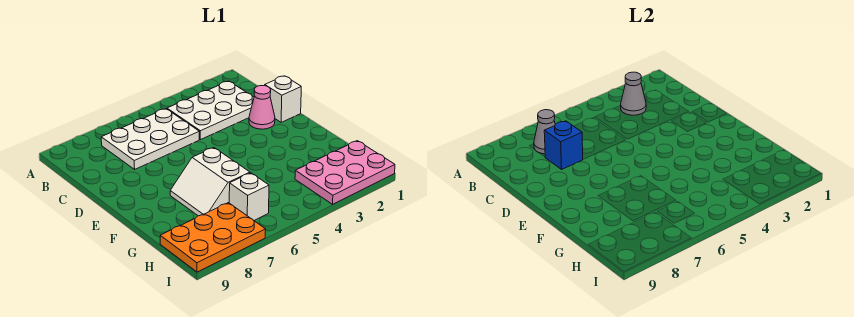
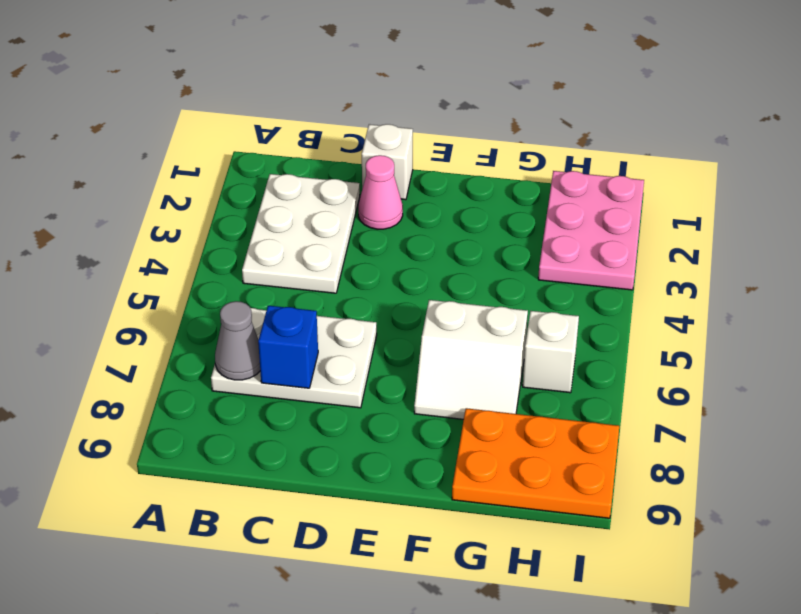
grey 1x1 cone [621,72,646,115] -> none
white 2x3 plate [101,109,199,169] -> white 2x3 plate turned to [211,308,377,408]
orange 2x3 plate [160,203,266,272] -> orange 2x3 plate turned to [452,408,619,518]

